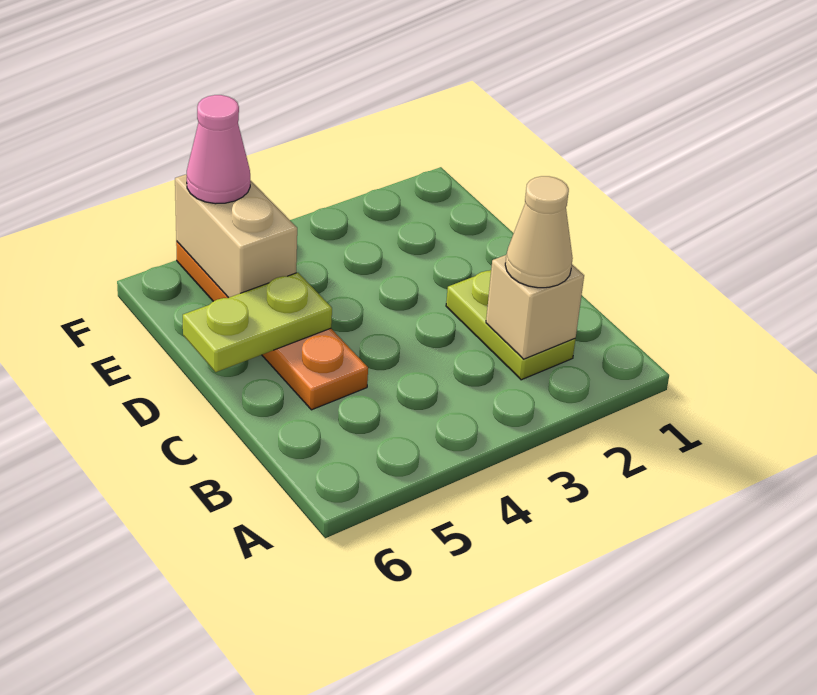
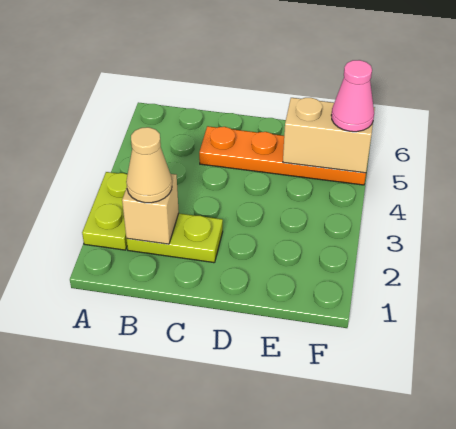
lime 1x2 plate [183,273,332,372] -> lime 1x2 plate moved to [82,172,127,250]

